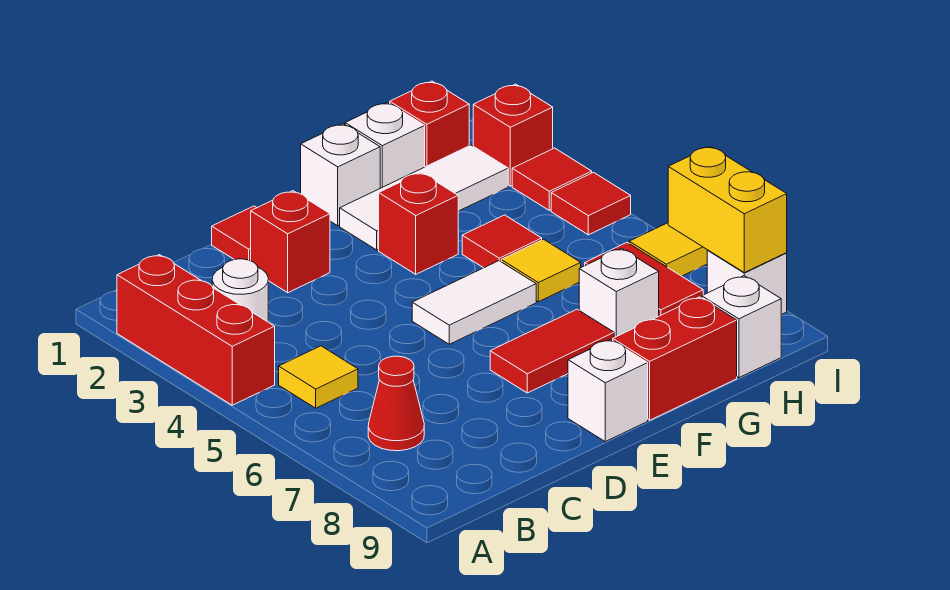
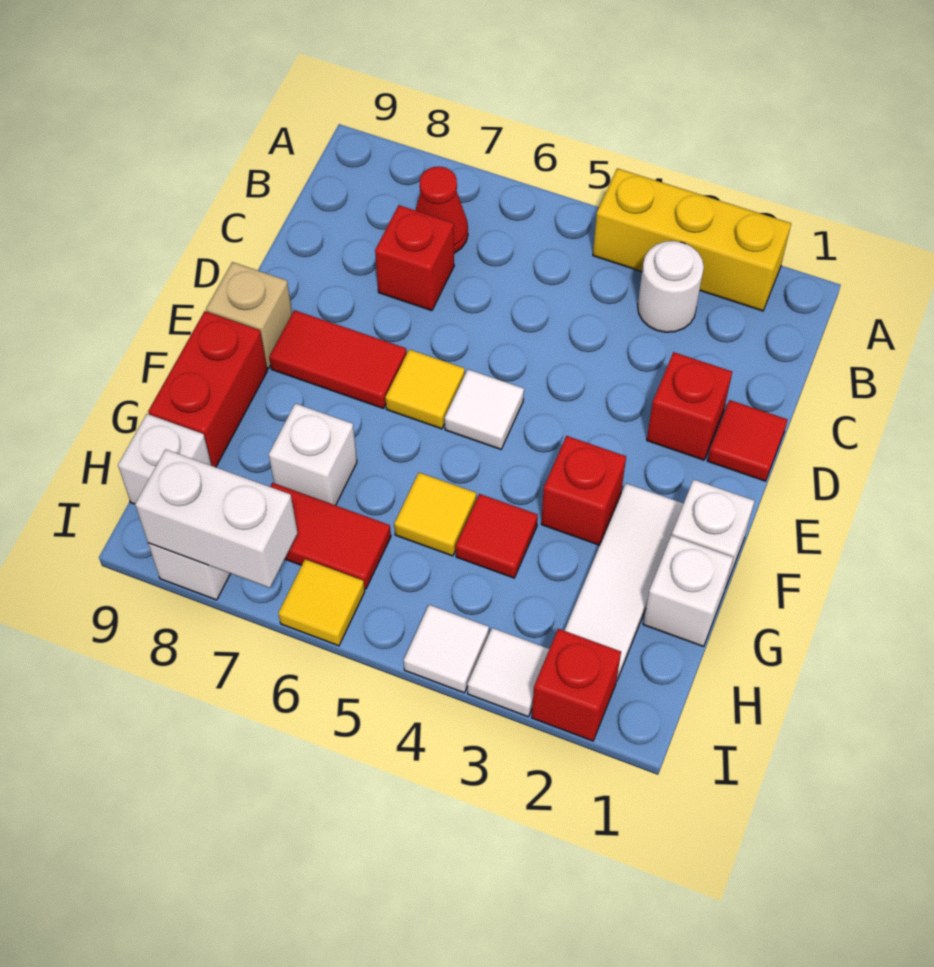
red 1x3 brick [117,255,275,405] -> yellow 1x3 brick [593,168,791,311]
yellow 1x1 tile [279,346,358,408] -> yellow 1x1 tile moved to [385,349,465,429]
white 1x2 tile [412,261,536,344] -> white 1x1 tile [445,369,524,449]
red 1x2 tile [490,309,614,393] -> red 1x2 tile turned to [269,310,407,409]
white 1x1 brick [568,340,648,442] -> tan 1x1 brick [206,262,292,368]
red 1x1 brick [390,81,469,167] -> red 1x1 brick moved to [375,205,454,311]
red 1x1 tile [512,148,592,210] -> white 1x1 tile [468,628,549,717]
red 1x1 tile [551,172,631,235] -> white 1x1 tile [404,605,489,693]
yellow 1x2 brick [668,146,787,273] -> white 1x2 brick [135,449,297,588]

